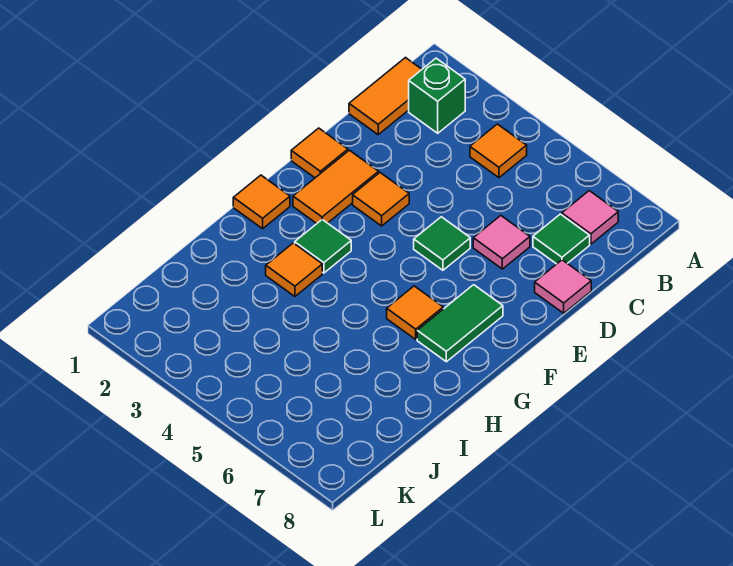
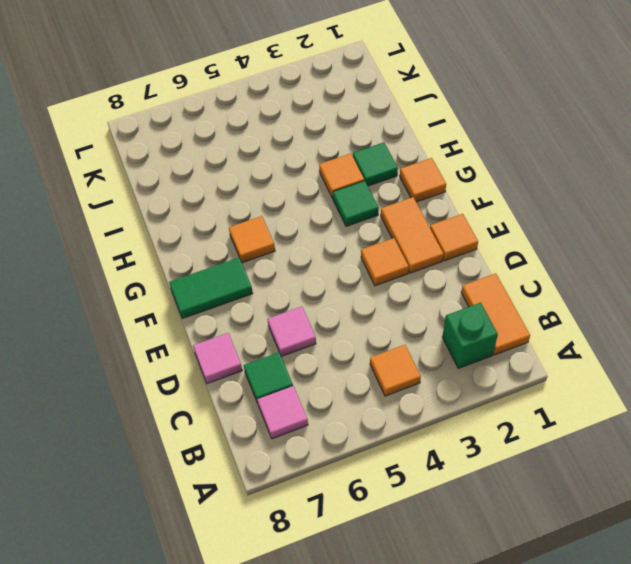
green 1x1 tile [414,217,470,270] -> green 1x1 tile moved to [353,142,398,186]
green 1x2 tile [417,285,503,362] -> green 1x2 tile turned to [169,258,253,319]

